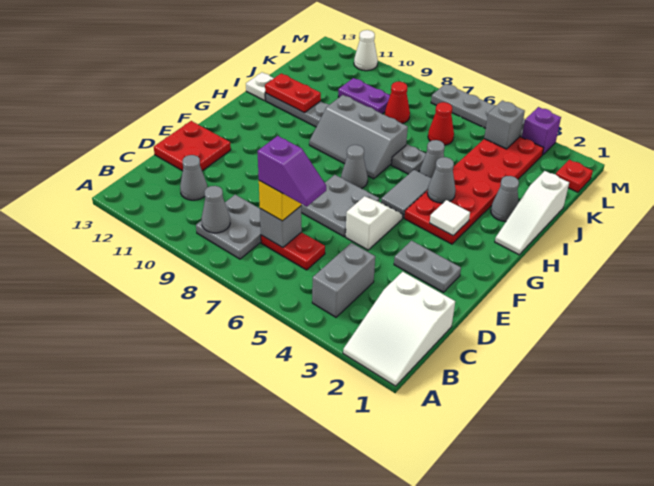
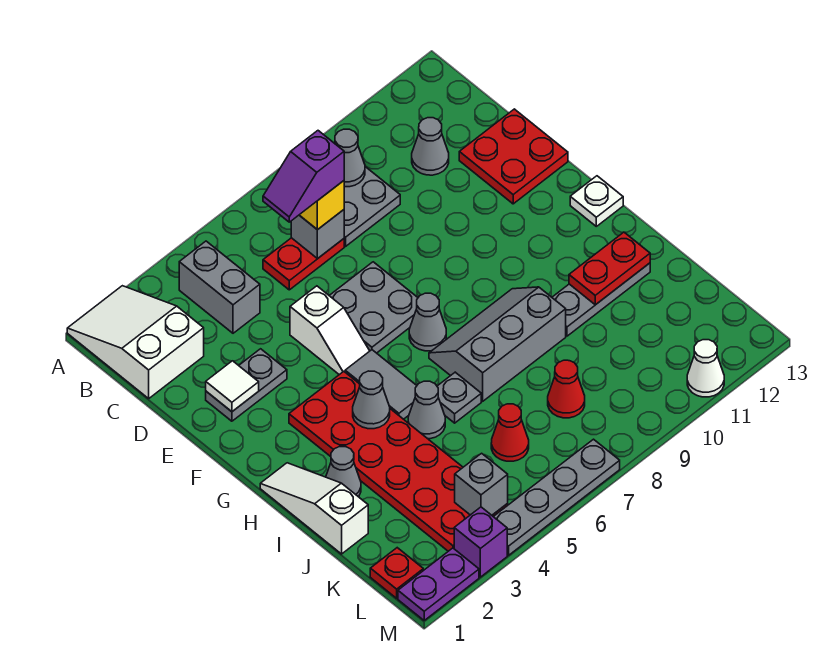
white 1x1 tile [430,200,470,236] -> white 1x1 tile moved to [206,361,259,412]
white 1x1 plate [246,72,274,101] -> white 1x1 plate moved to [570,176,623,226]
purple 1x2 plate [338,78,390,114] -> purple 1x2 plate moved to [398,548,479,620]

